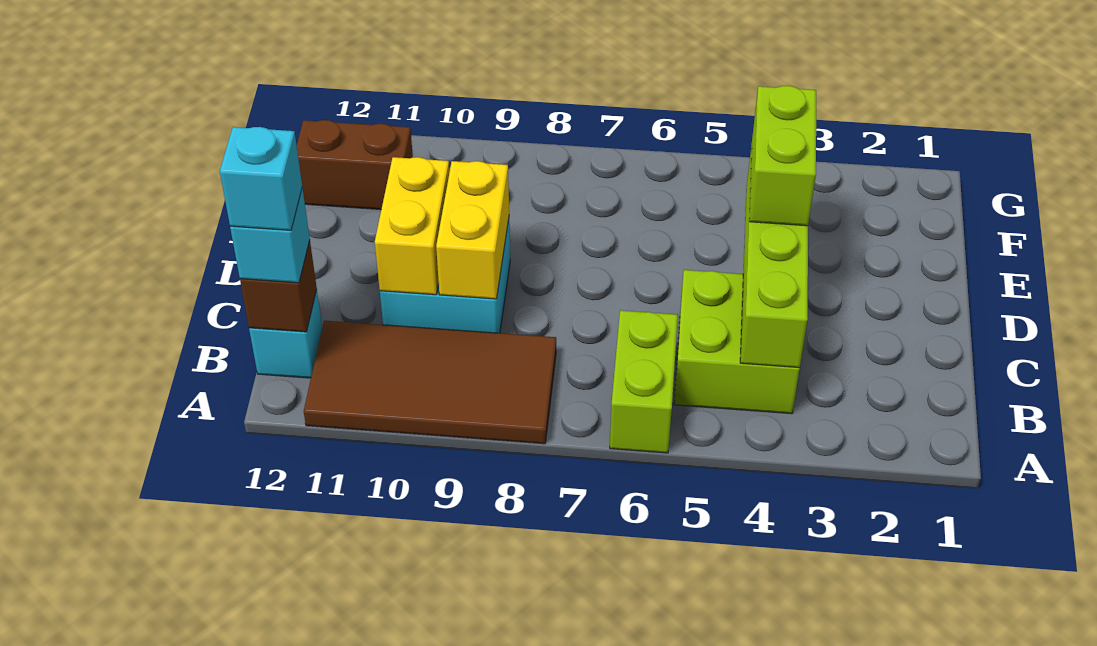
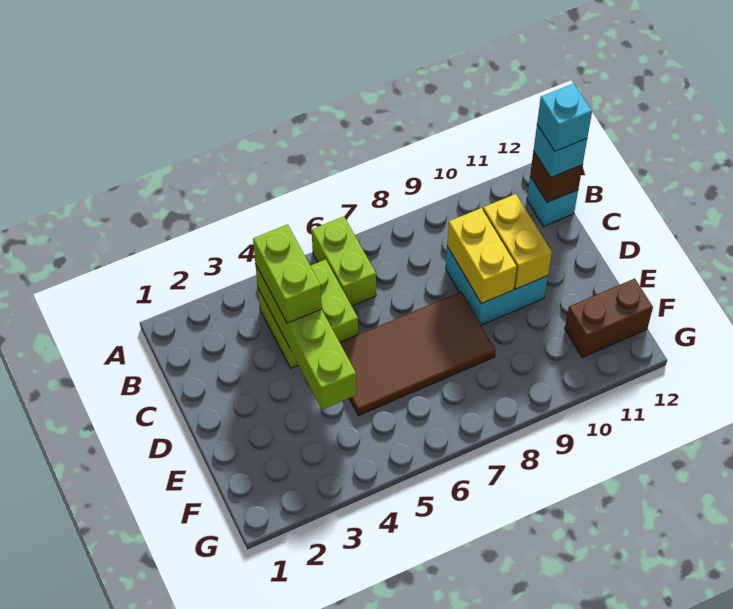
brown 2x4 tile [304,321,556,444] -> brown 2x4 tile moved to [340,292,496,416]
lime 1x2 brick [749,86,816,226] -> lime 1x2 brick moved to [253,224,322,323]

